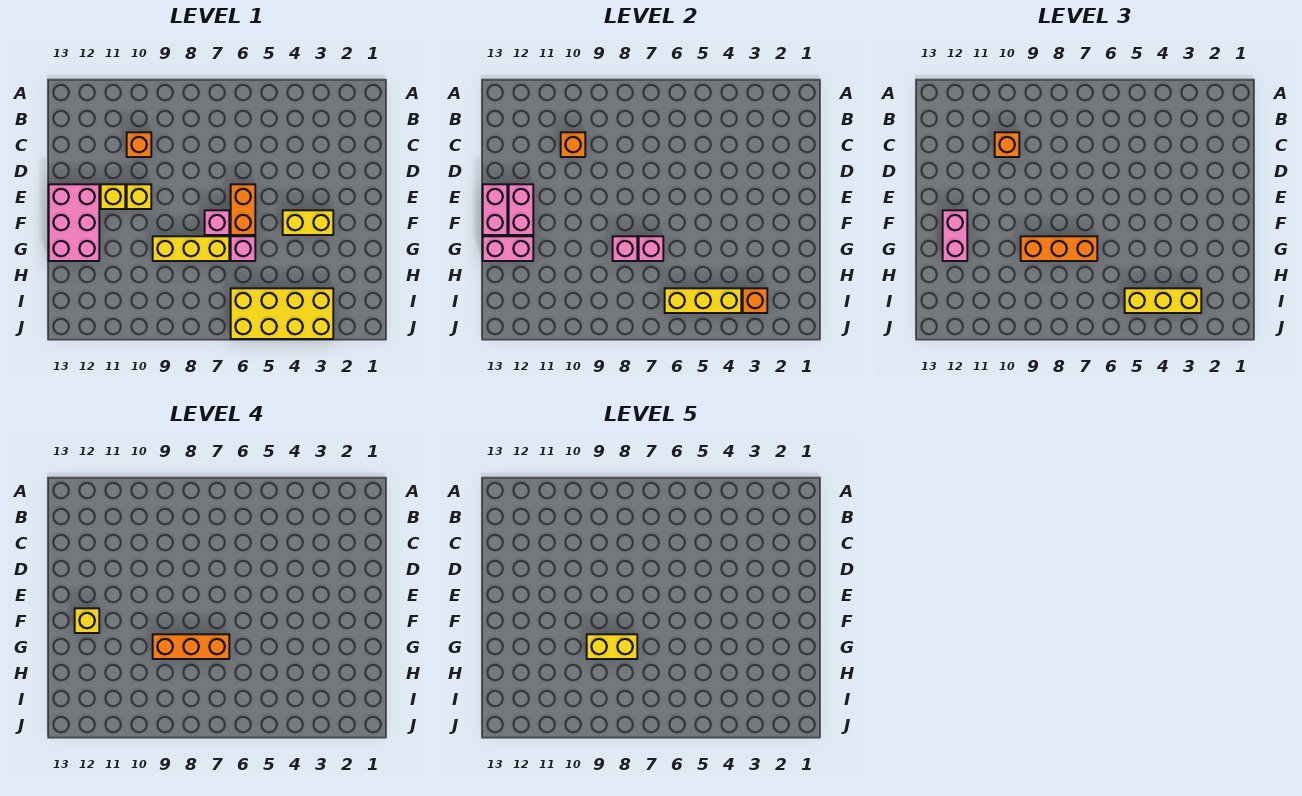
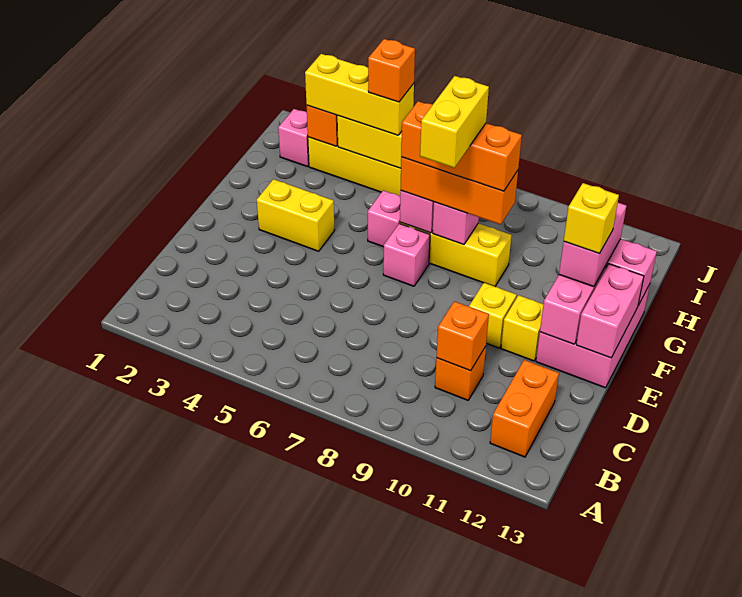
orange 1x1 brick [995,132,1019,157] -> orange 1x1 brick moved to [368,39,415,102]
orange 1x2 brick [231,184,255,235] -> orange 1x2 brick moved to [490,360,559,457]
yellow 1x2 brick [587,634,637,659] -> yellow 1x2 brick turned to [420,76,489,168]
none -> pink 1x1 brick [278,109,309,167]

